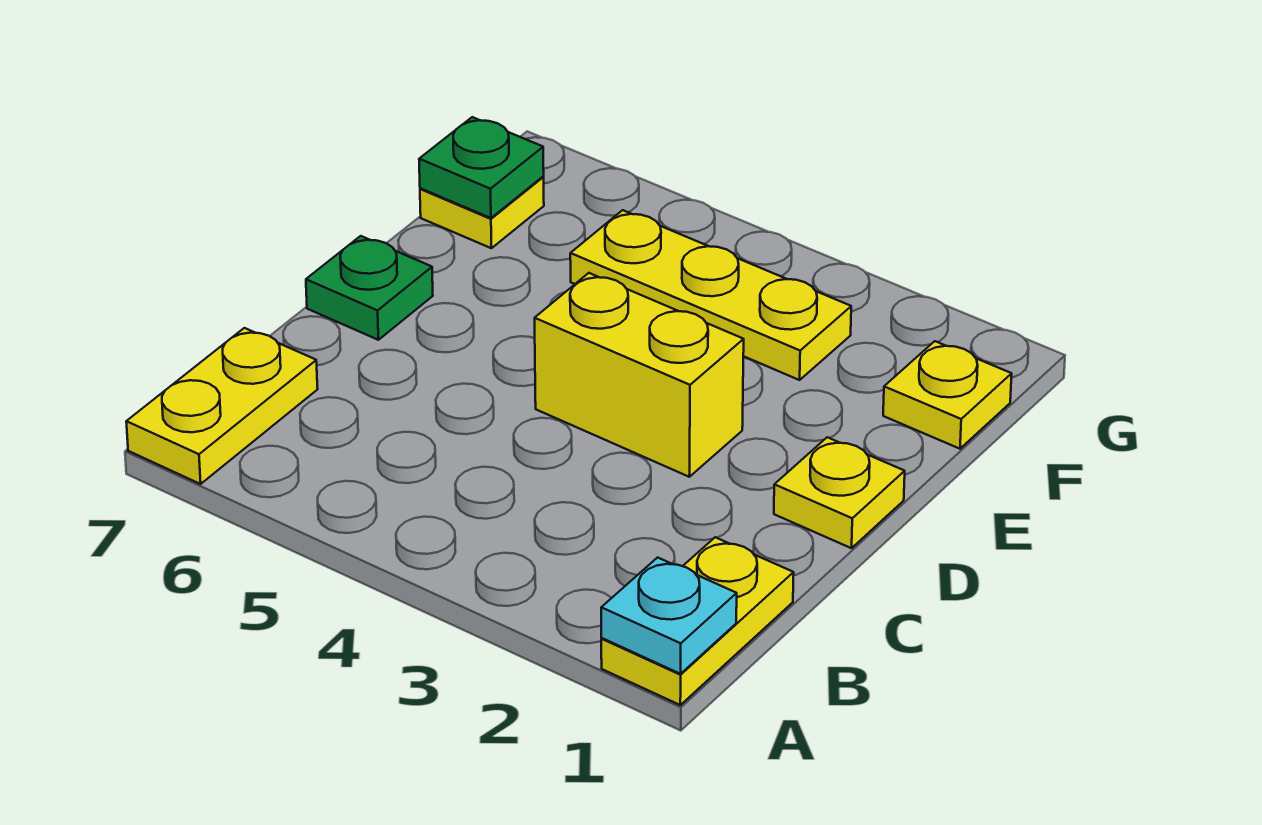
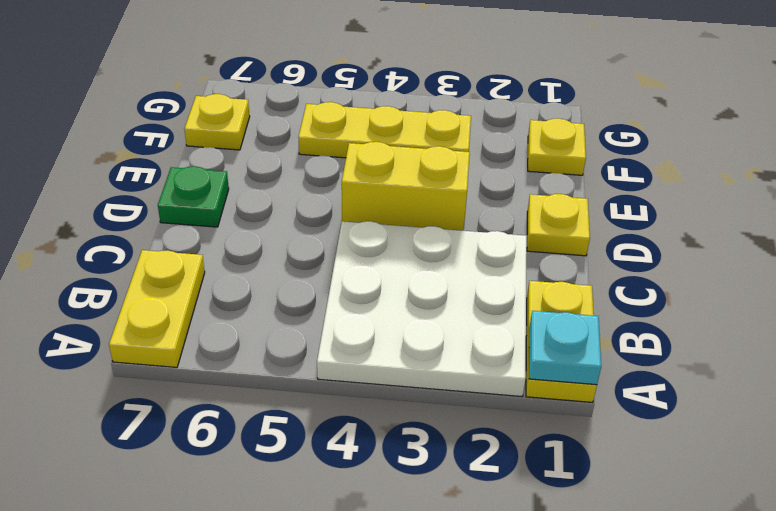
none -> white 3x3 plate [317,221,527,397]
green 1x1 plate [419,117,544,218] -> none

